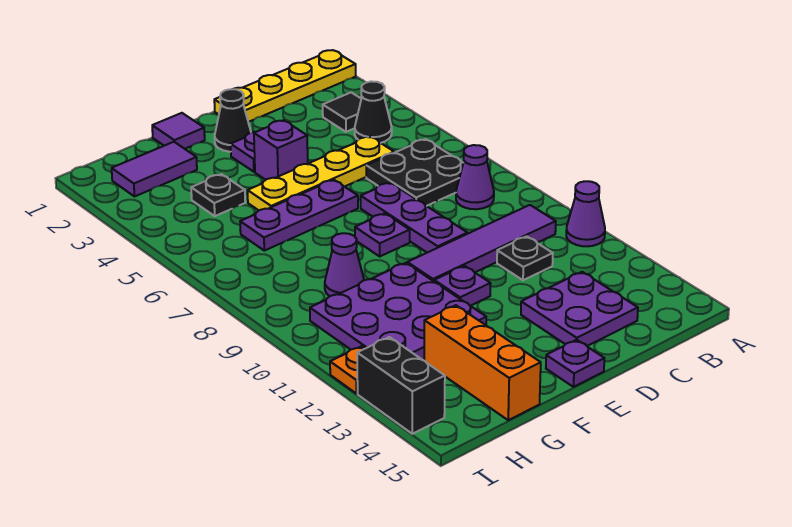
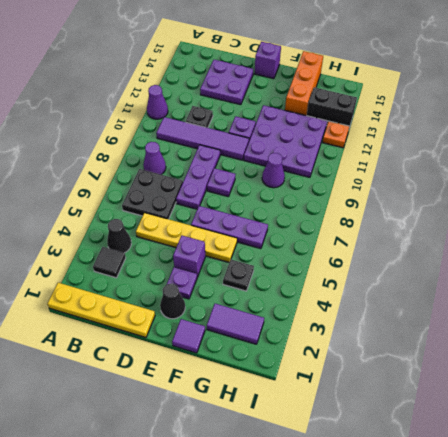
purple 1x1 plate [546,340,604,387] -> purple 1x1 brick [255,42,281,79]
black 1x2 brick [357,337,445,434] -> black 1x2 brick turned to [307,87,357,126]

